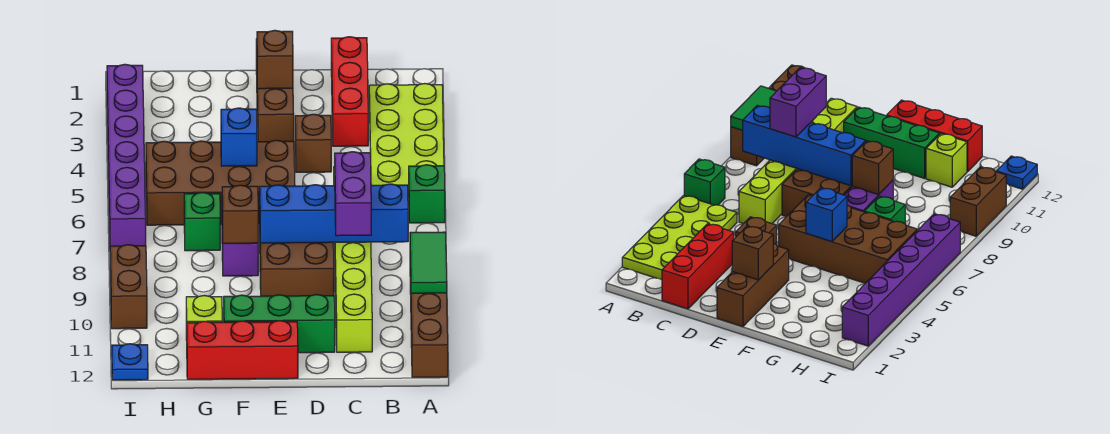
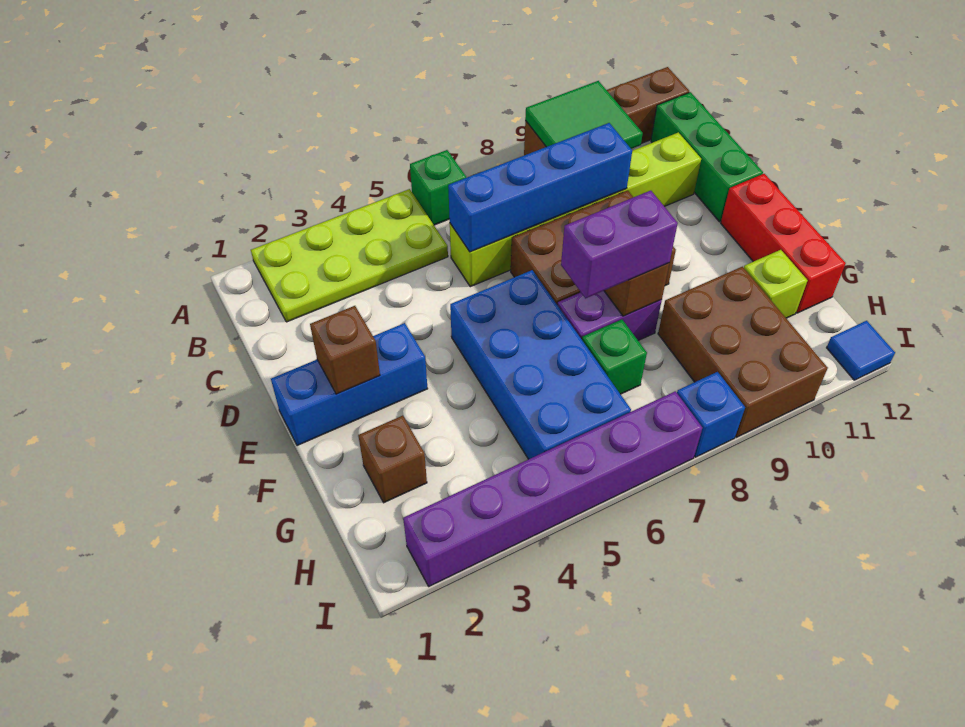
green 1x2 tile [410,232,447,293] -> green 2x2 tile [525,81,643,149]
blue 1x4 brick [259,184,408,243] -> blue 1x4 brick turned to [448,123,632,252]
red 1x3 brick [331,37,368,146] -> none
purple 1x2 brick [335,152,371,236] -> purple 1x2 brick moved to [561,191,678,298]
brown 1x1 brick [295,114,331,172] -> brown 1x1 brick moved to [358,416,427,503]
green 1x3 brick [224,294,335,353] -> green 1x3 brick moved to [651,92,763,222]
brown 1x3 brick [256,39,294,142] -> blue 1x3 brick [271,323,428,446]
brown 2x4 brick [146,140,295,225] -> blue 2x4 brick [450,270,631,459]
blue 1x1 brick [221,108,257,166] -> blue 1x1 brick moved to [677,372,745,457]
brown 1x2 brick [110,245,147,329] -> brown 2x3 brick [658,267,828,437]
blue 1x1 plate [112,344,148,380] -> blue 1x1 tile [827,321,895,380]

